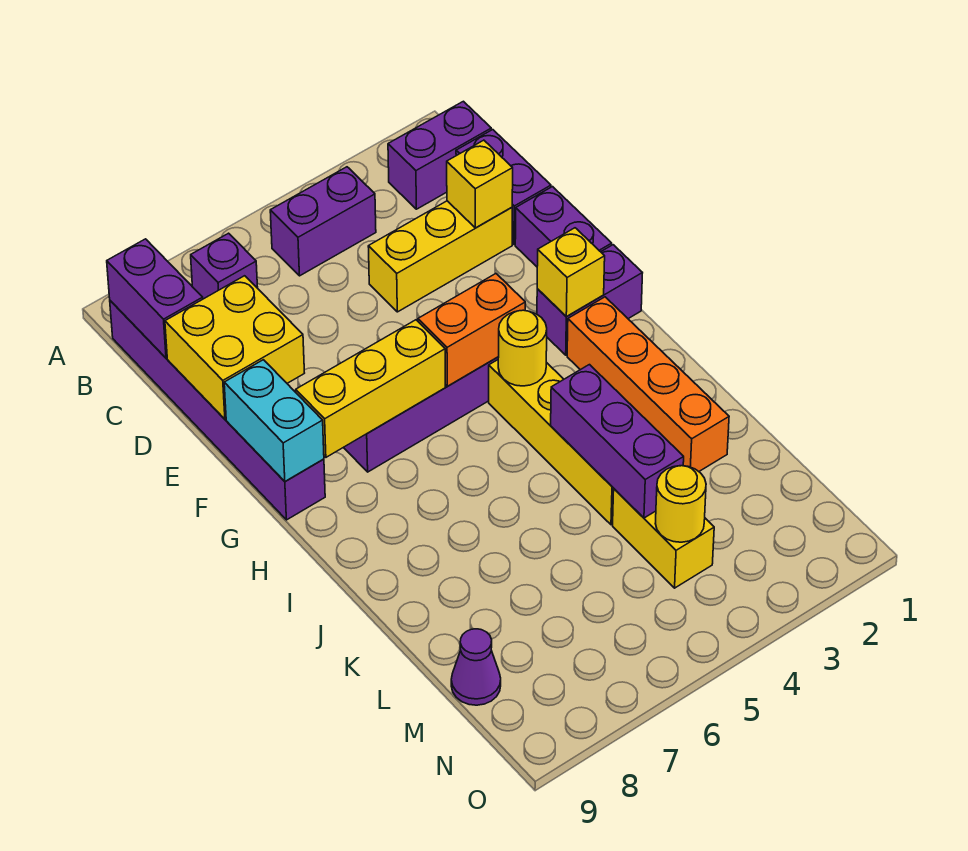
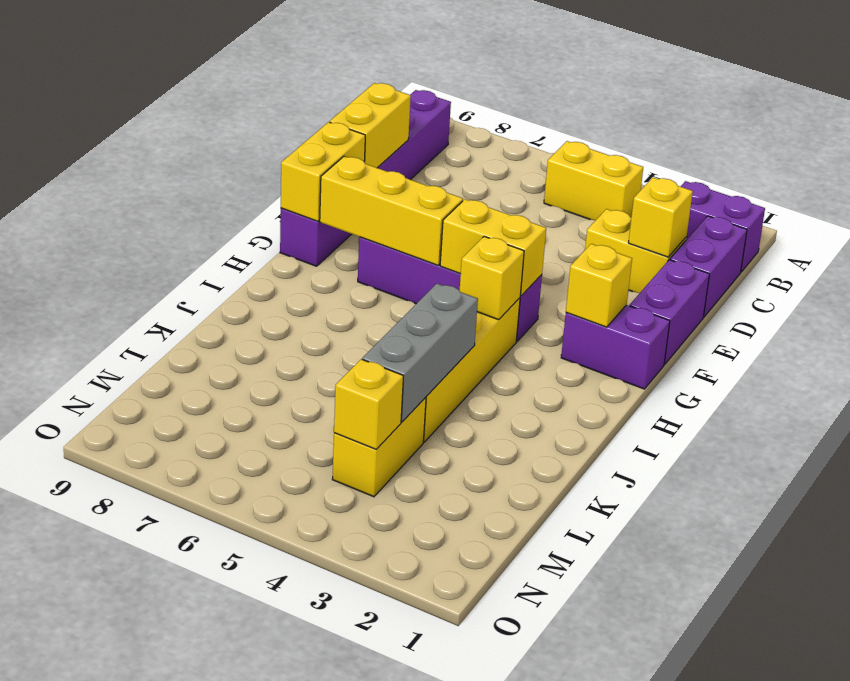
purple 1x2 brick [270,167,376,276] -> yellow 1x2 brick [544,141,643,220]
purple 1x1 brick [191,233,258,299] -> none
purple 1x2 brick [107,239,203,358] -> none
yellow 1x3 brick [368,201,512,312] -> yellow 1x2 brick [585,209,687,293]
yellow 2x2 brick [165,276,304,419] -> yellow 1x2 brick [330,83,411,168]
cyan 1x2 brick [224,360,324,481] -> yellow 1x2 brick [281,122,365,221]
orange 1x2 brick [418,274,525,386] -> yellow 1x2 brick [440,199,546,296]
orange 1x4 brick [567,297,729,471] -> none
yellow 1x1 round brick [498,310,547,386] -> yellow 1x1 brick [460,236,524,320]
purple 1x3 brick [551,365,684,518] -> grey 1x3 brick [362,284,478,422]
yellow 1x1 round brick [655,466,706,542] -> yellow 1x1 brick [334,359,403,449]
purple 1x1 cone [451,629,501,705] -> none

